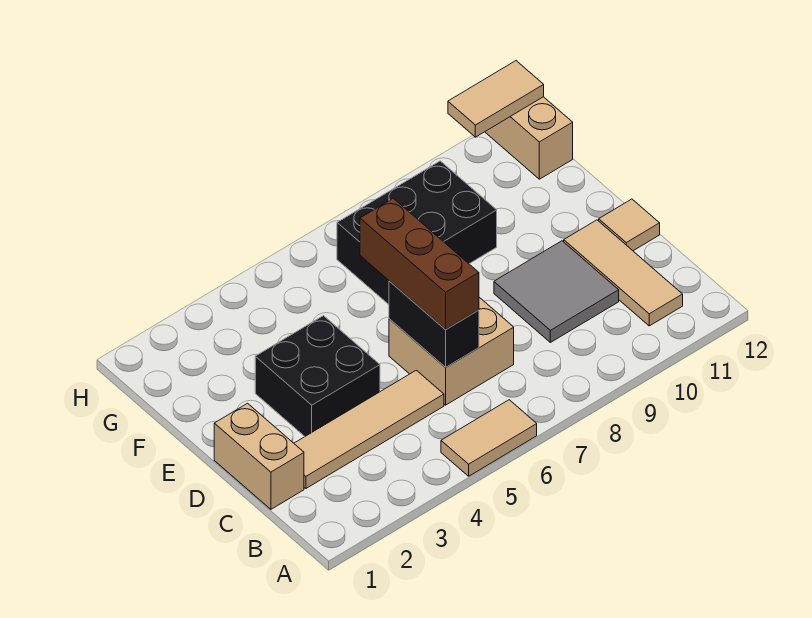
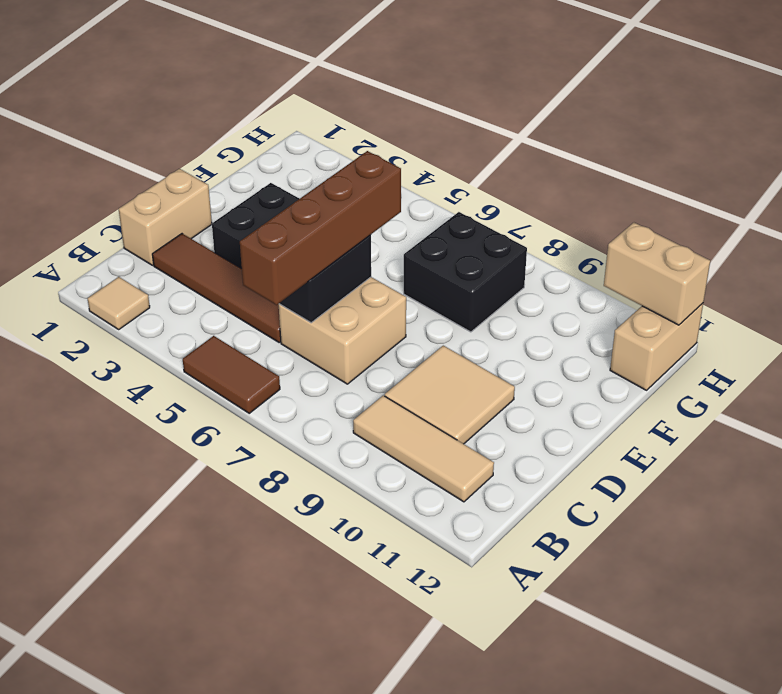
tan 1x2 tile [441,400,537,476] -> brown 1x2 tile [183,336,280,413]
tan 1x3 tile [564,220,683,326] -> tan 1x3 tile turned to [353,396,494,502]
tan 1x4 tile [294,370,444,488] -> brown 1x4 tile [152,234,281,342]
brown 1x3 brick [360,198,479,330] -> brown 1x4 brick [240,151,401,305]
grey 2x2 tile [494,241,619,342] -> tan 2x2 tile [385,346,515,444]
tan 1x1 tile [599,199,660,251] -> tan 1x1 tile moved to [88,277,150,329]
black 2x3 brick [337,161,497,304] -> black 2x2 brick [404,212,527,332]
tan 1x2 tile [448,61,544,137] -> tan 1x2 brick [604,223,710,325]

